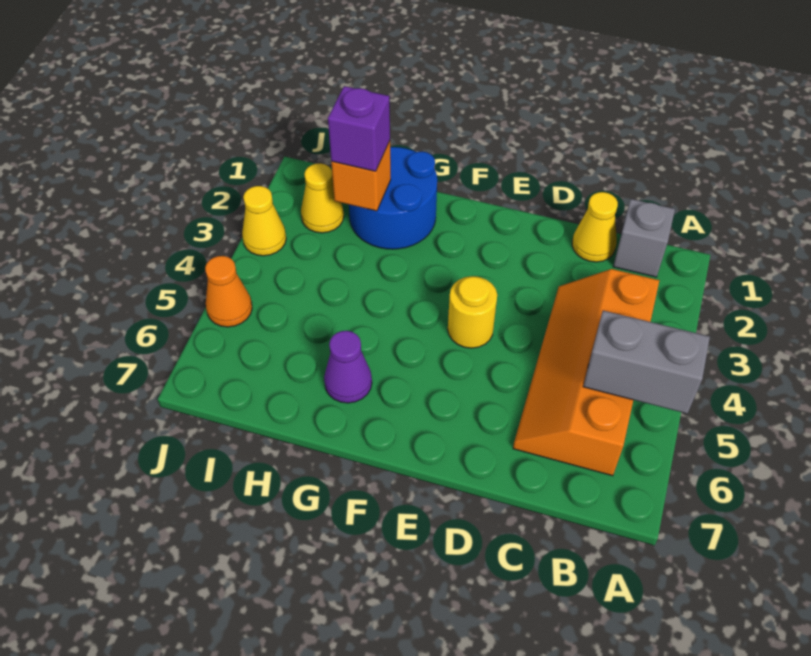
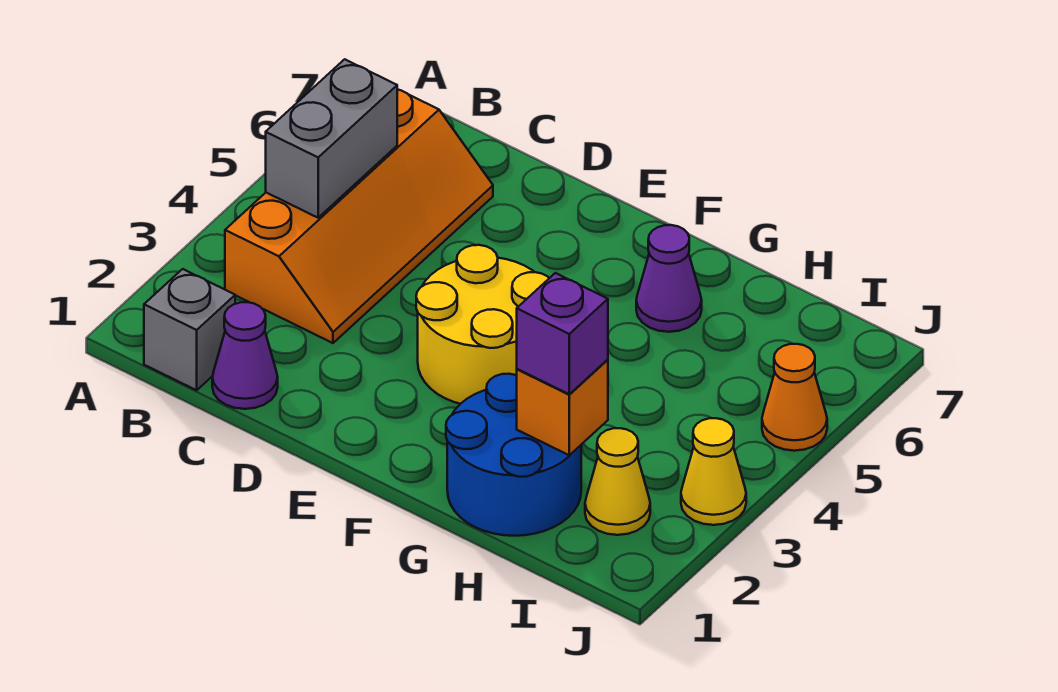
grey 1x2 brick [583,310,710,414] -> grey 1x2 brick turned to [266,59,397,218]
yellow 1x1 cone [572,192,618,262] -> purple 1x1 cone [212,302,278,409]
yellow 1x1 round brick [448,276,497,348] -> yellow 2x2 round brick [416,245,549,404]

